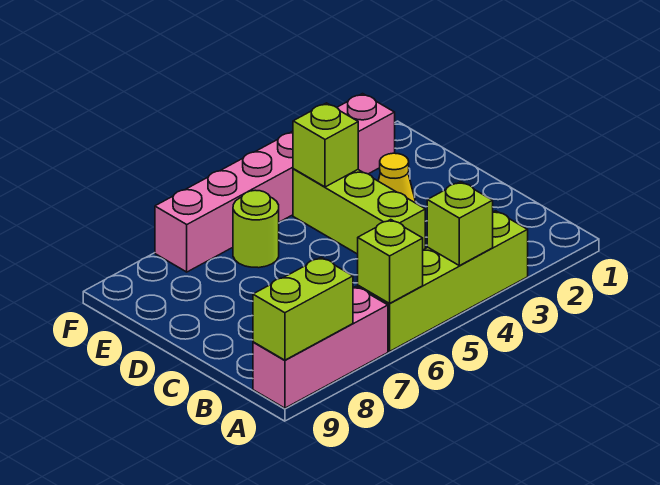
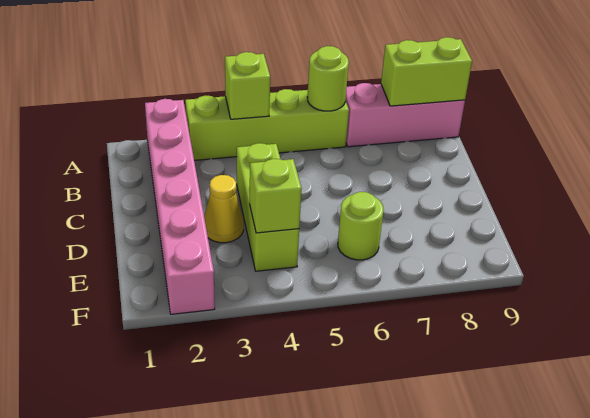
lime 1x1 brick [358,220,423,303] -> lime 1x1 round brick [307,46,349,111]
pink 1x6 brick [155,94,395,272] -> pink 1x6 brick turned to [145,99,215,314]

